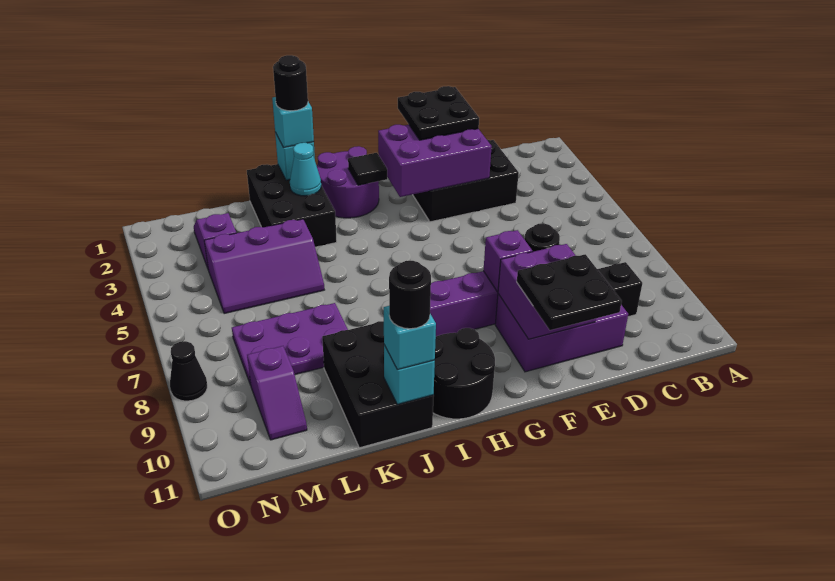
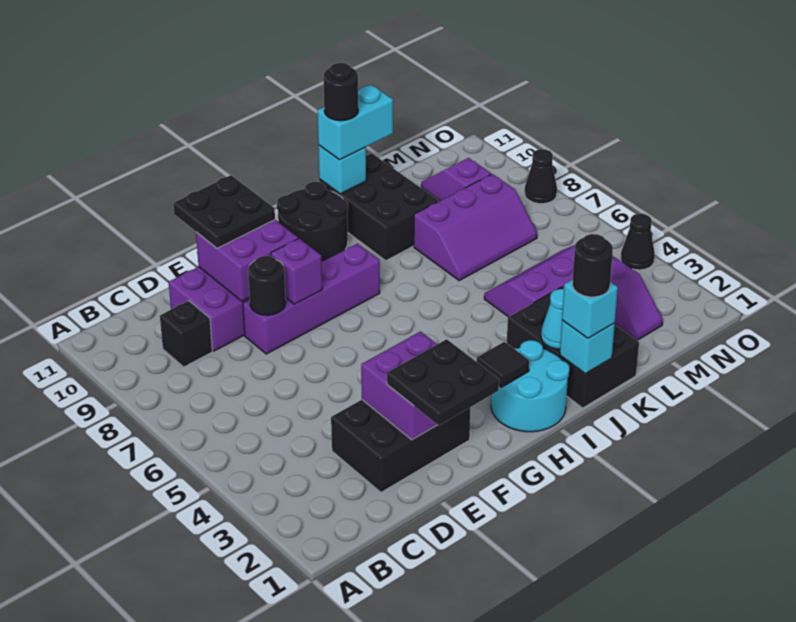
purple 2x3 brick [378,125,492,197] -> purple 2x2 brick [361,331,437,440]
purple 2x2 round brick [317,146,379,218] -> cyan 2x2 round brick [491,340,569,432]
cyan 1x1 brick [384,306,436,370] -> cyan 1x2 brick [317,85,393,160]
purple 2x3 plate [232,303,348,385] -> purple 2x3 slope [414,174,537,280]
none -> black 1x1 cone [621,214,655,270]

